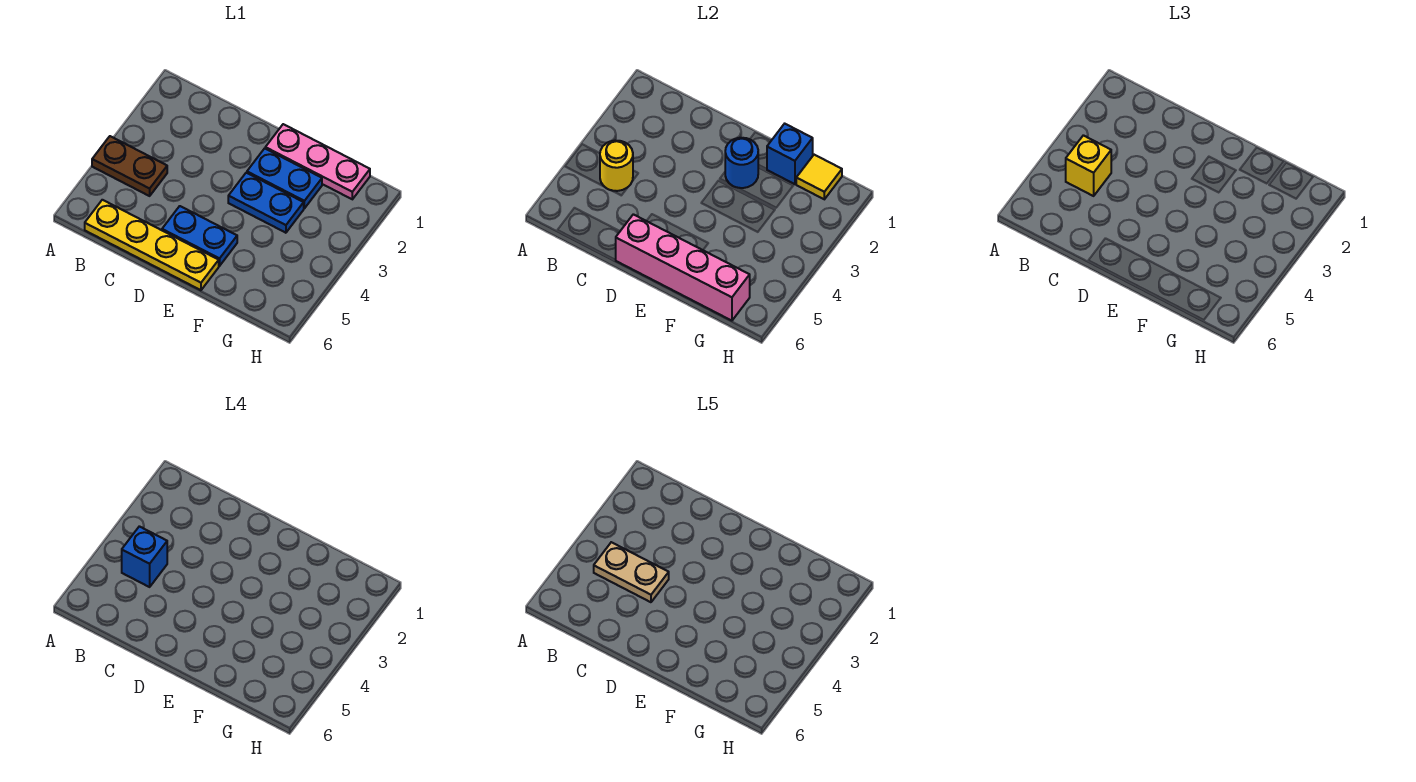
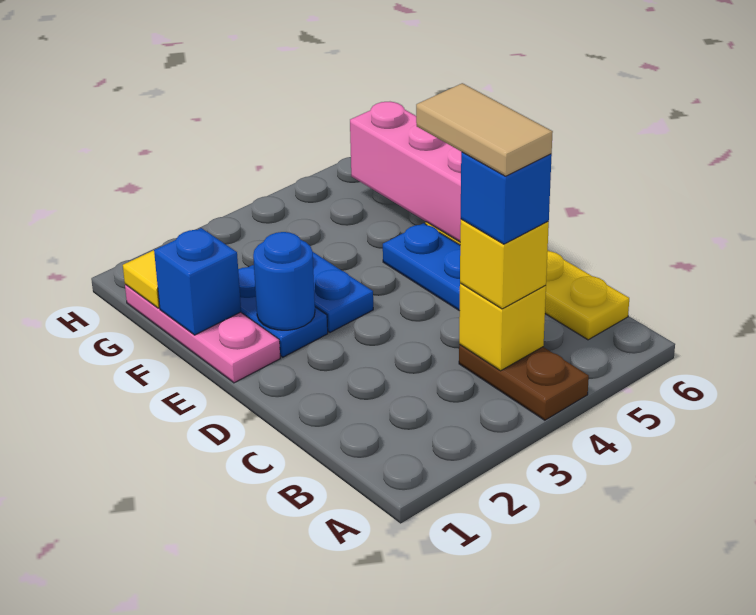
yellow 1x1 round brick [600,140,633,191] -> yellow 1x1 brick [459,283,546,371]
tan 1x2 plate [594,542,669,602] -> tan 1x2 tile [416,83,553,176]

